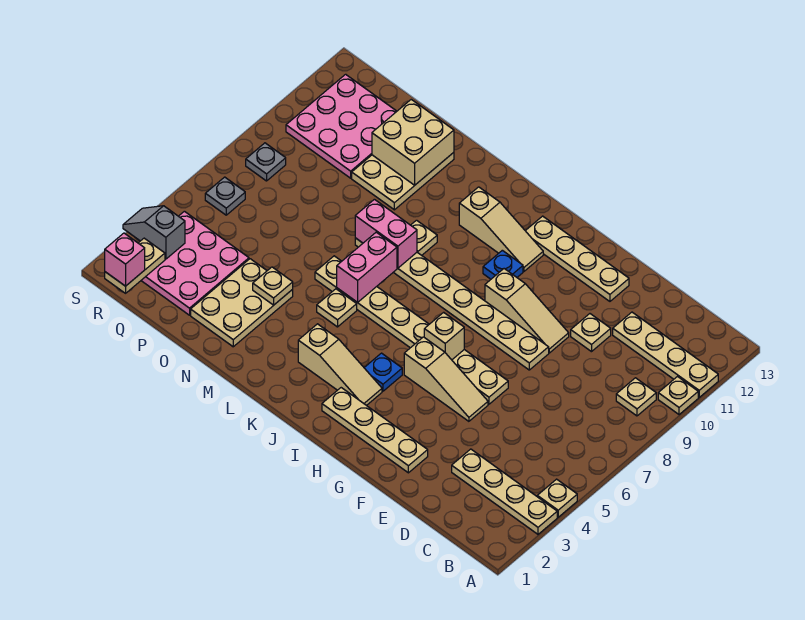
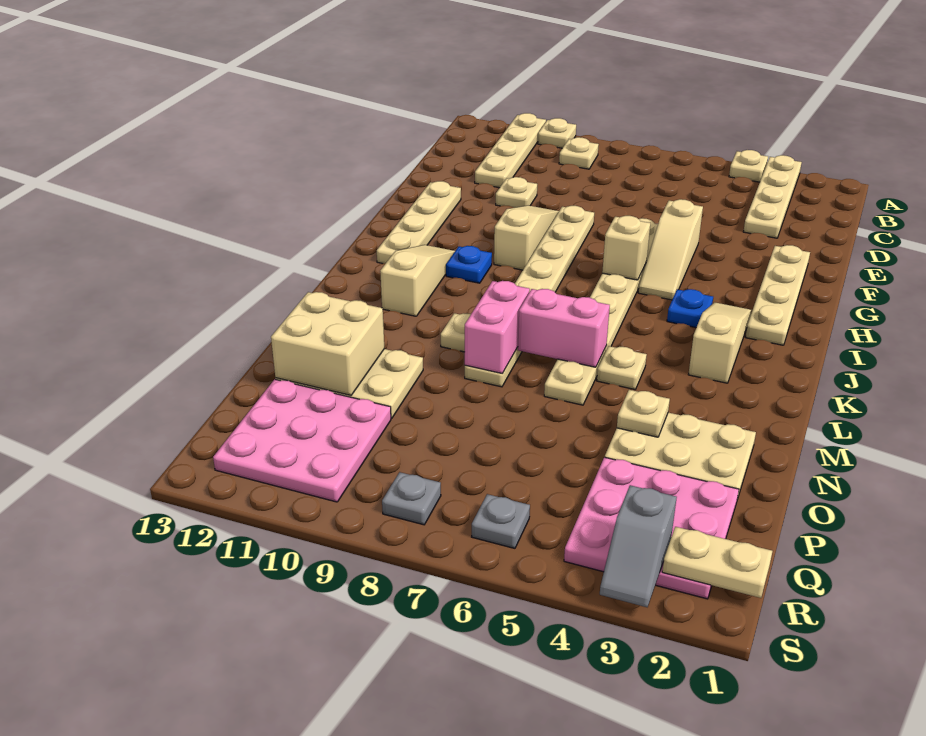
tan 1x3 slope [404,337,488,421] -> tan 1x3 slope turned to [638,199,703,300]
pink 1x1 brick [105,233,145,286] -> none

